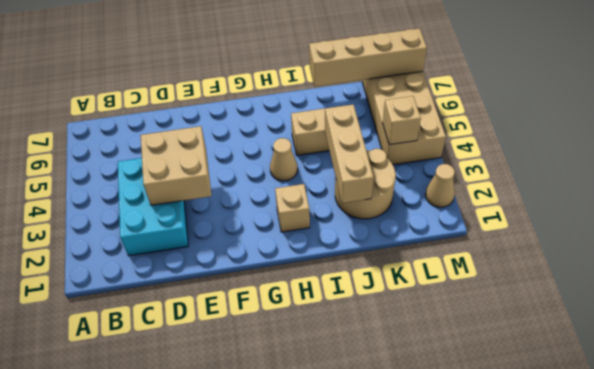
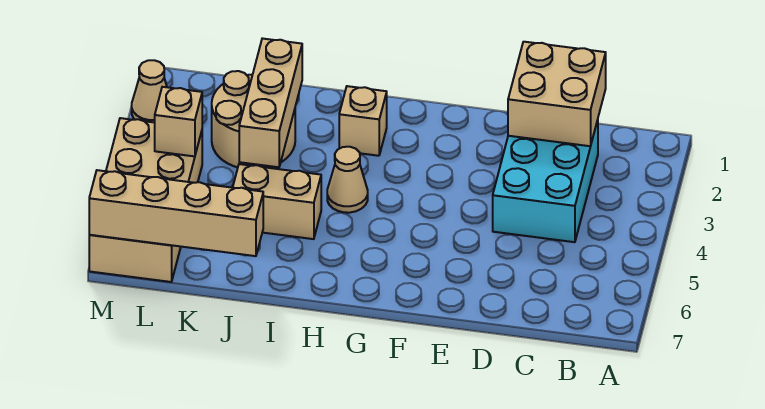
tan 2x2 brick [141,126,212,205] -> tan 2x2 brick moved to [508,42,606,146]

